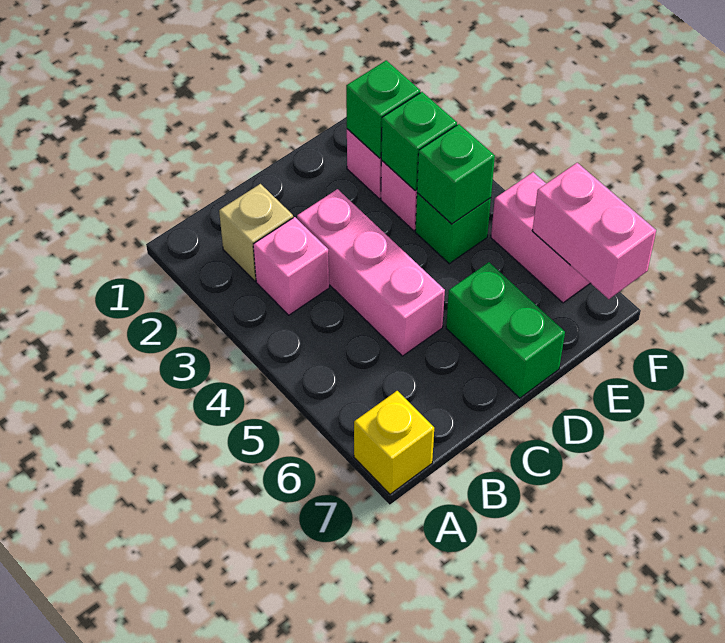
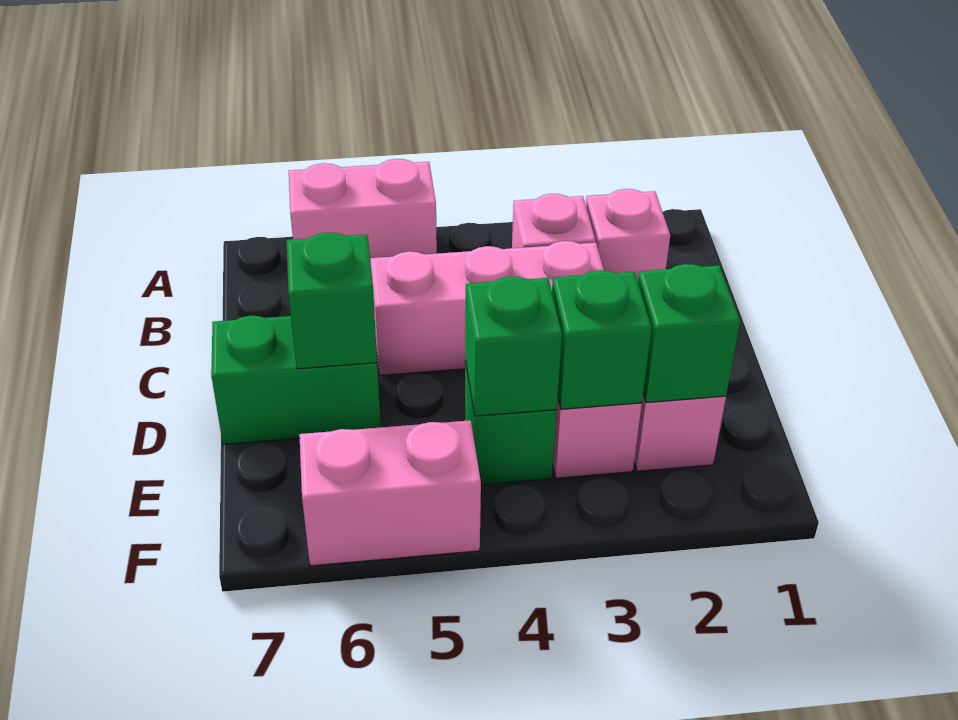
yellow 1x1 brick [354,391,434,494] -> none
tan 1x1 brick [219,184,293,281] -> pink 1x1 brick [586,189,670,281]
none -> green 1x1 brick [286,232,377,369]
pink 1x2 brick [532,163,656,299] -> pink 1x2 brick moved to [289,159,437,262]

